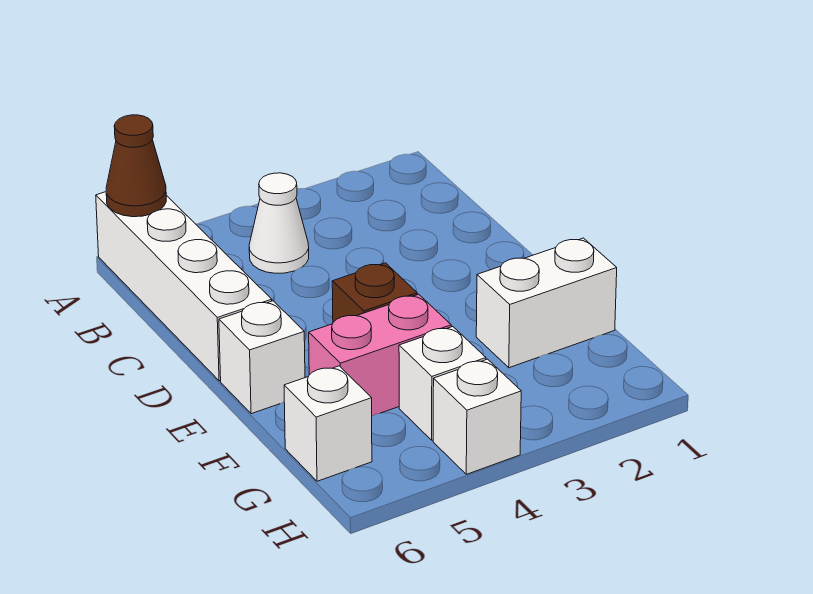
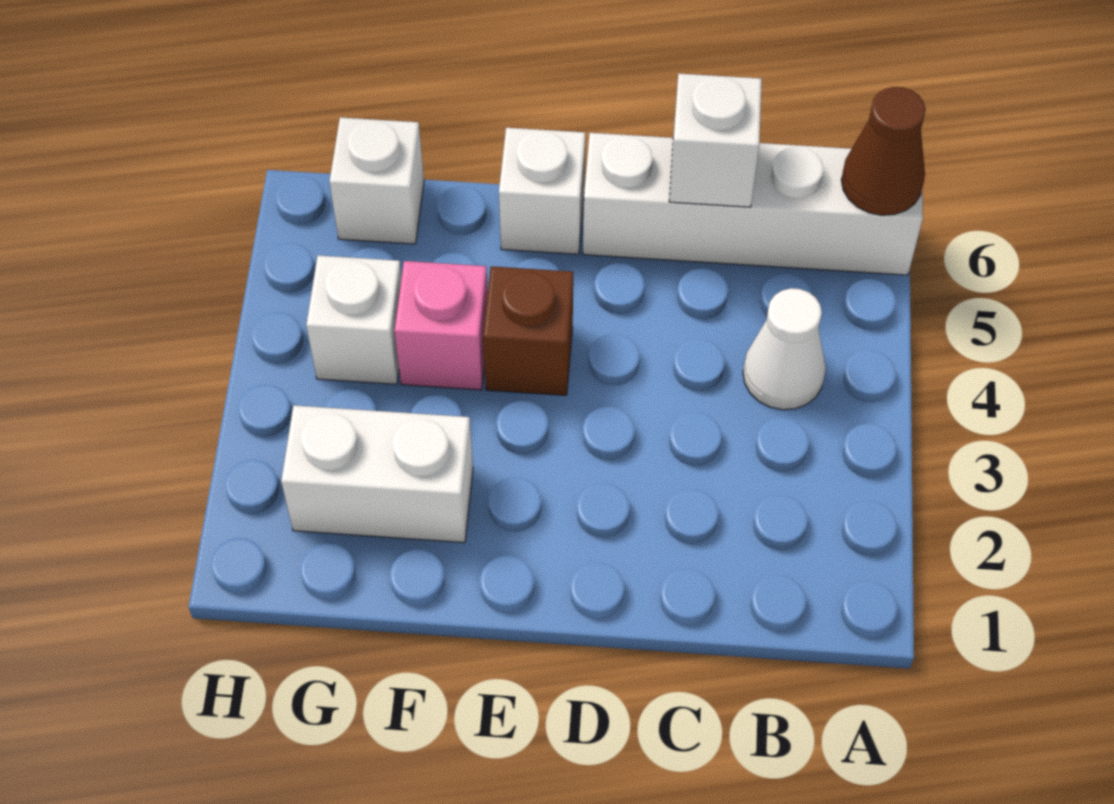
white 1x2 brick [476,238,617,368] -> white 1x2 brick turned to [281,405,473,543]
pink 1x2 brick [309,294,451,416] -> pink 1x1 brick [394,261,488,390]
white 1x1 brick [433,359,521,474] -> white 1x1 brick moved to [669,74,762,207]

